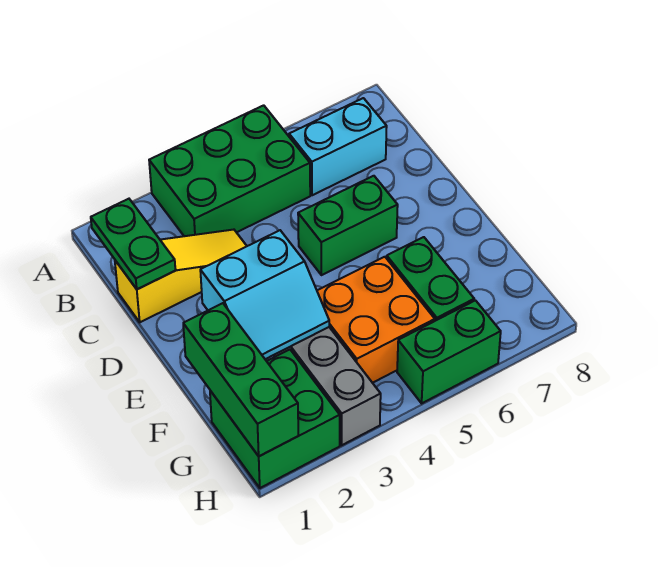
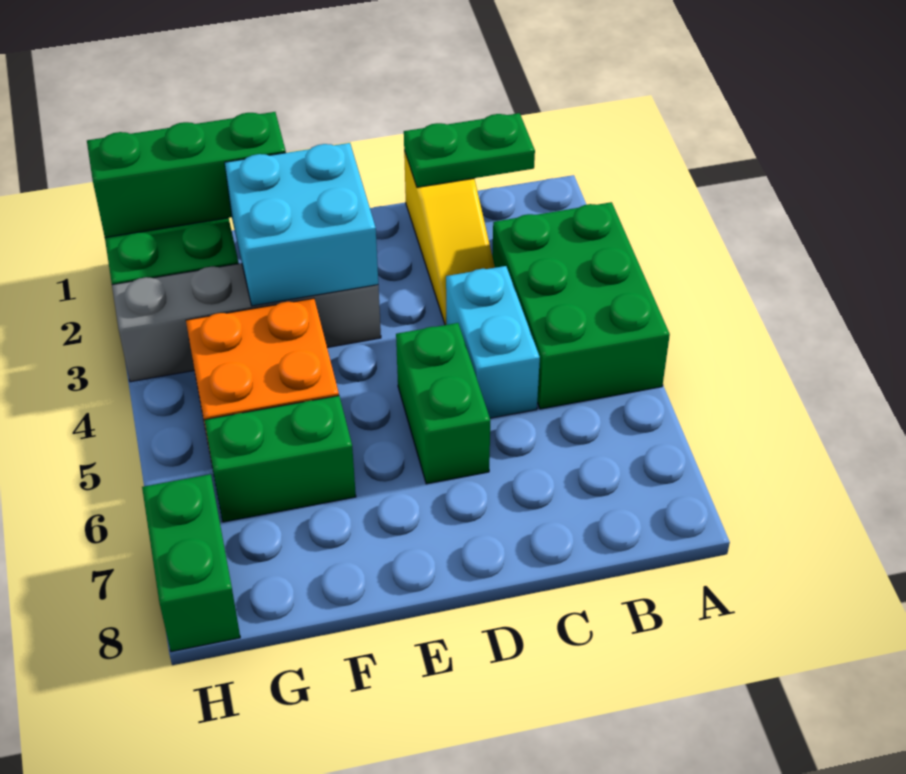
cyan 1x2 brick [289,98,387,195] -> cyan 1x2 brick moved to [446,266,540,418]
cyan 2x2 slope [200,230,329,359] -> cyan 2x2 brick [225,143,378,306]
green 1x2 brick [397,300,501,403] -> green 1x2 brick moved to [142,474,240,652]

